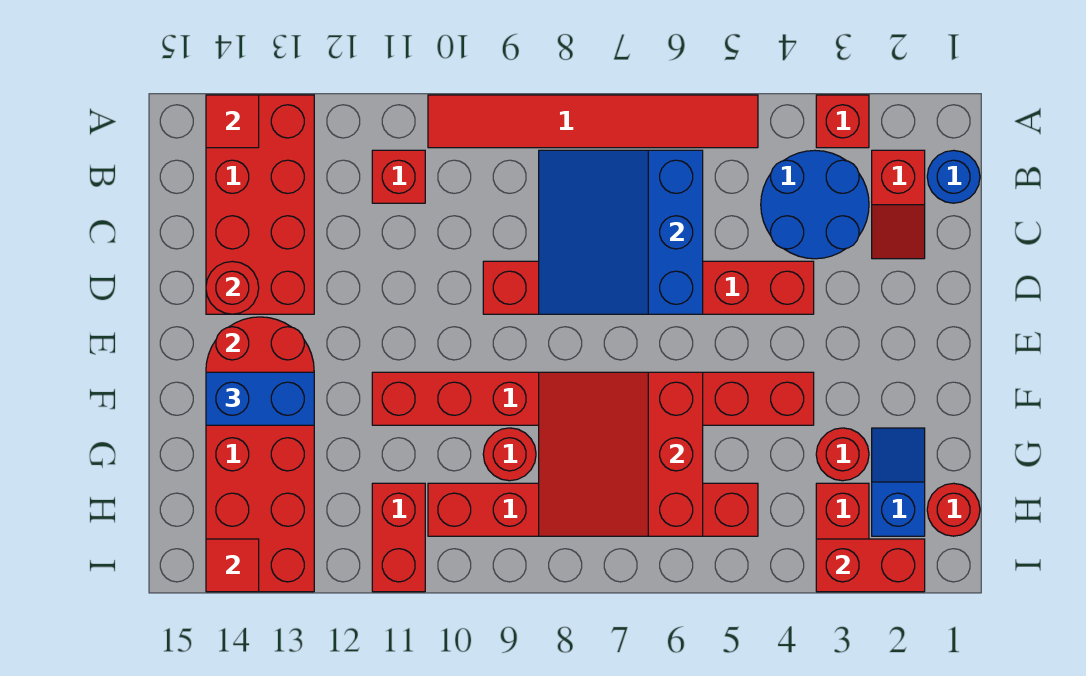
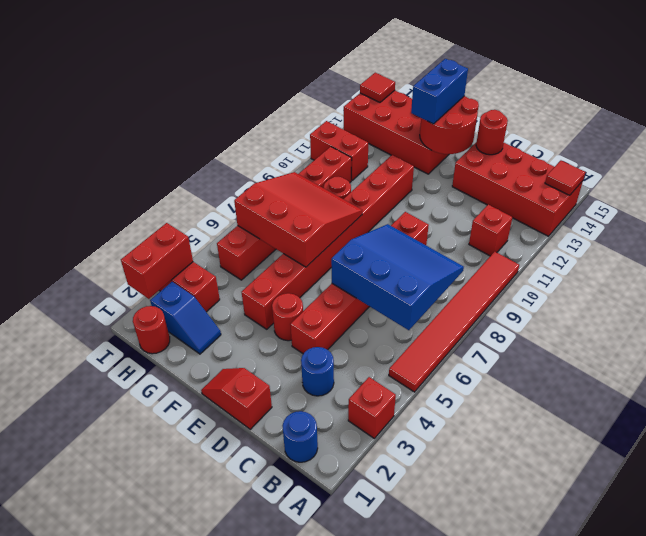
red 1x2 slope [872,150,925,259] -> red 1x2 slope moved to [201,368,272,429]
blue 2x2 round brick [761,150,869,259] -> blue 1x1 round brick [301,347,334,396]
red 1x1 round brick [816,428,869,481] -> red 1x1 round brick moved to [272,293,303,341]

